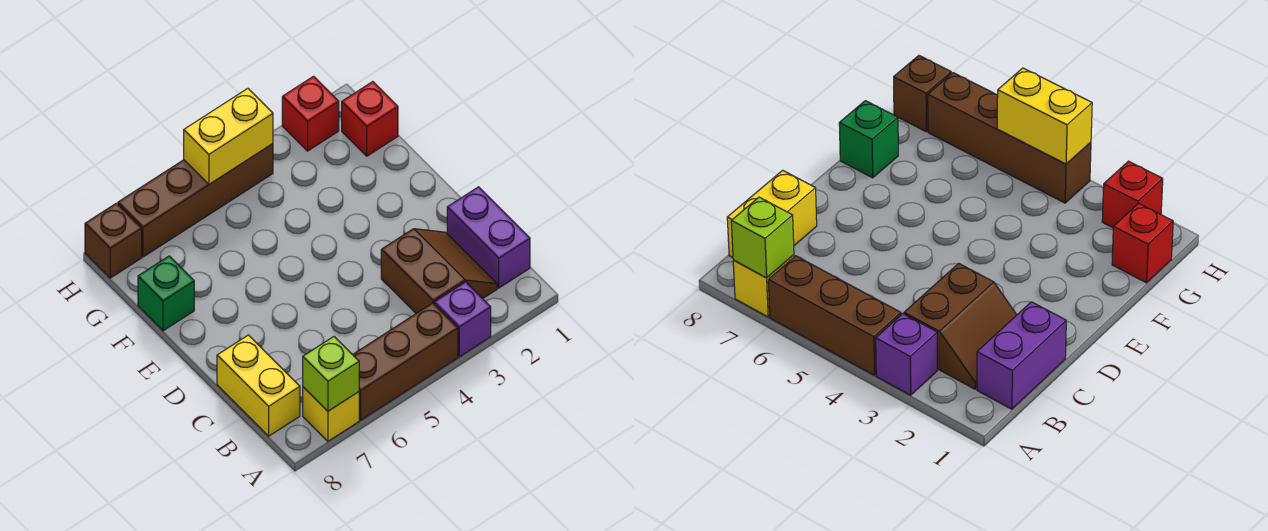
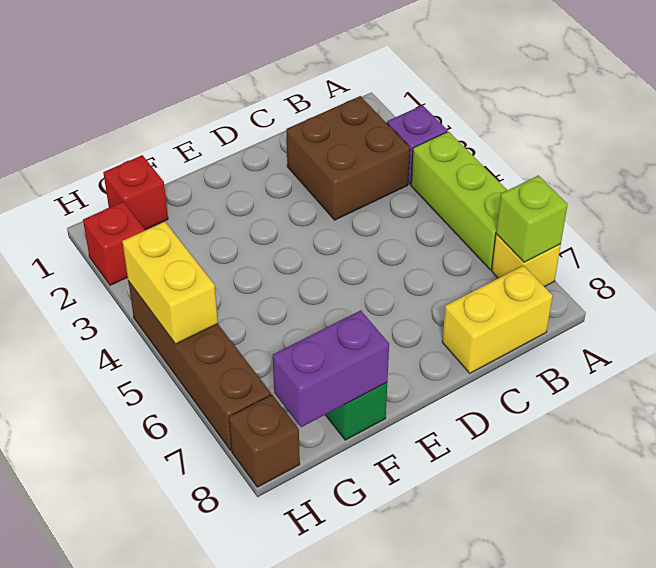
brown 1x3 brick [353,303,458,420] -> lime 1x3 brick [411,131,507,270]
purple 1x2 brick [447,187,530,288] -> purple 1x2 brick moved to [273,310,389,427]
brown 2x2 slope [381,229,497,313] -> brown 2x2 brick [286,96,410,220]

